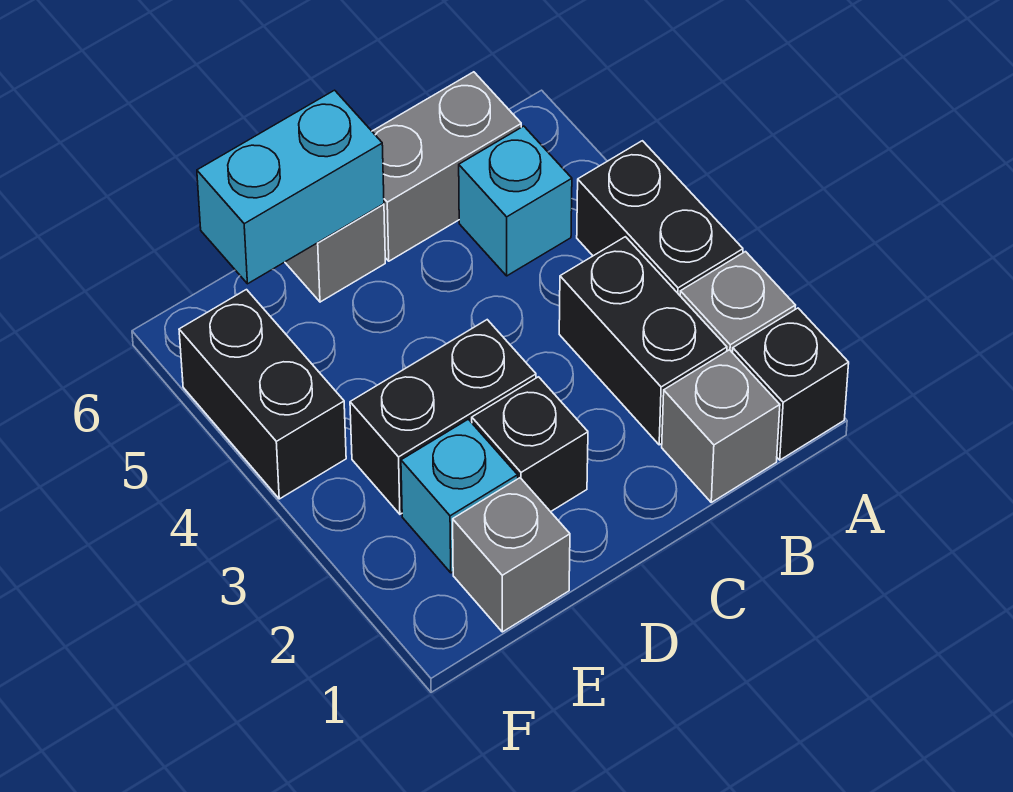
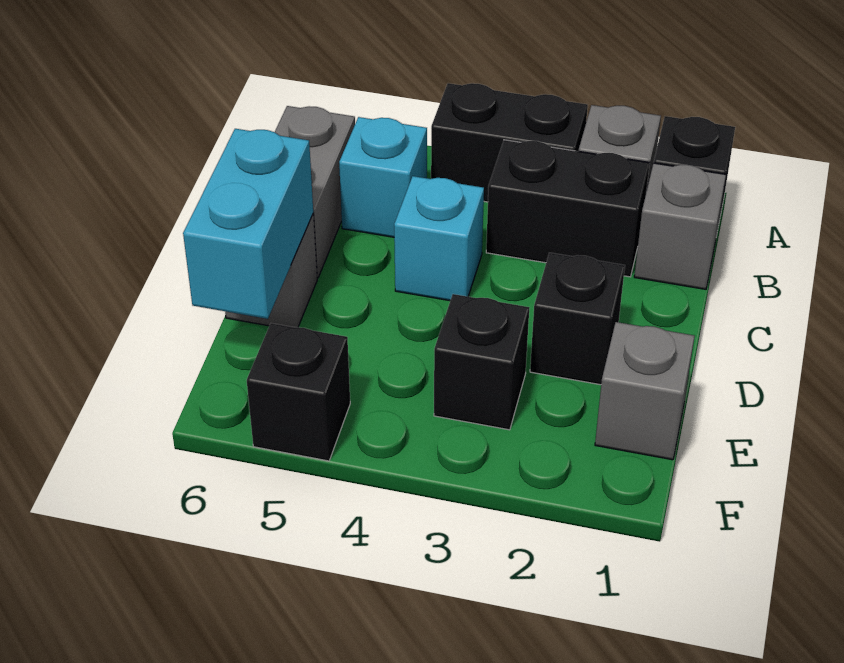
black 1x2 brick [350,320,536,514] -> black 1x1 brick [434,294,529,430]
cyan 1x1 brick [401,419,518,573] -> cyan 1x1 brick moved to [394,176,484,301]
black 1x2 brick [179,290,346,499] -> black 1x1 brick [247,323,350,461]

